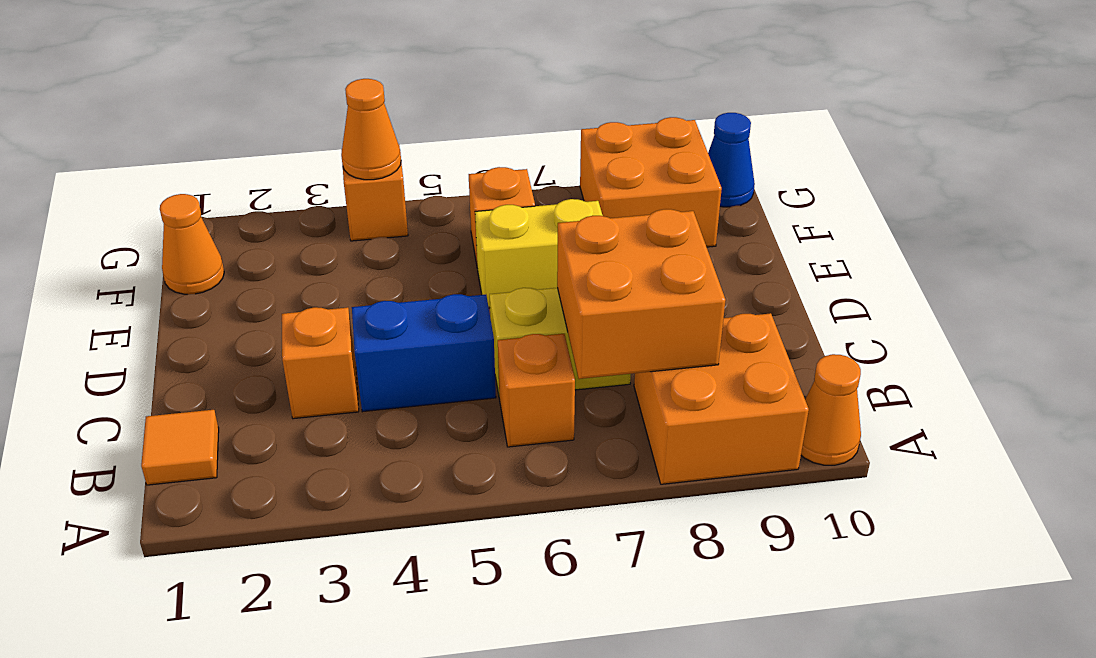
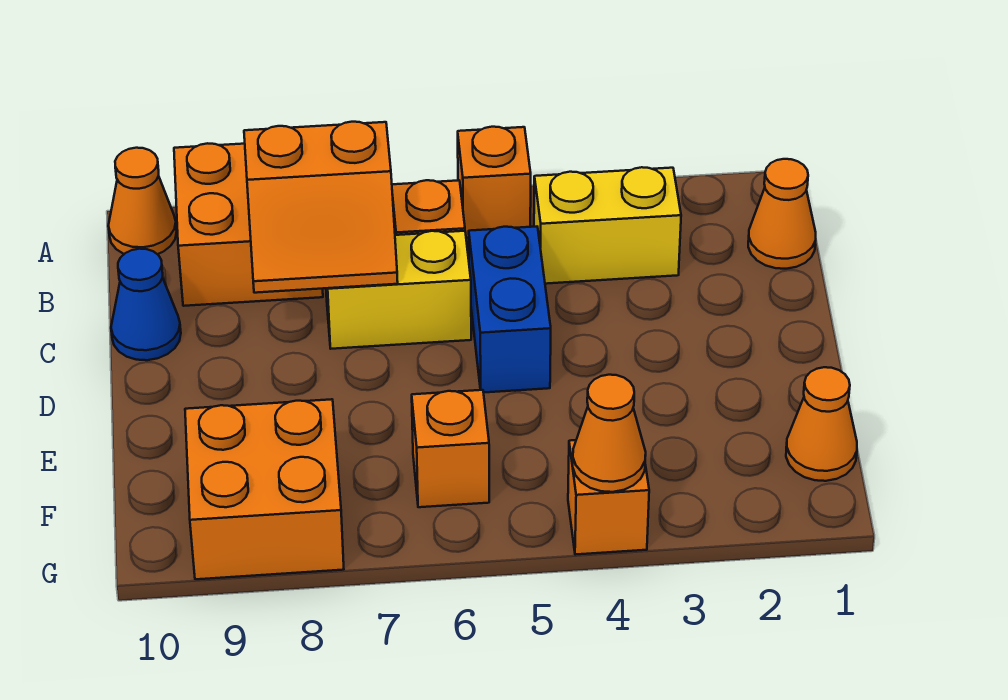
orange 1x1 tile [141,410,219,485] -> orange 1x1 cone [748,159,816,269]
orange 2x2 brick [557,209,726,379] -> orange 2x2 slope [244,122,398,293]
orange 1x1 brick [282,307,359,419] -> orange 1x1 brick moved to [458,127,531,238]
blue 1x2 brick [352,294,496,412] -> blue 1x2 brick turned to [469,227,551,393]
yellow 1x2 brick [475,199,603,308] -> yellow 1x2 brick moved to [534,167,681,284]
blue 1x1 cone [708,113,755,207] -> blue 1x1 cone moved to [111,249,181,360]

